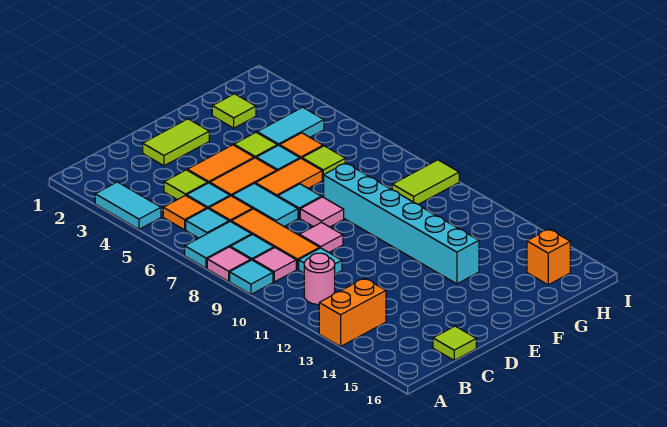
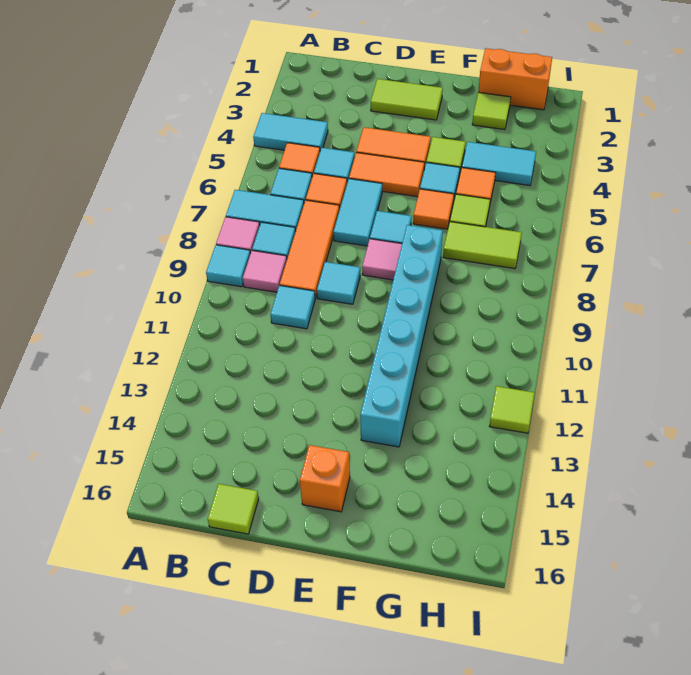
cyan 1x2 tile [95,182,161,229] -> cyan 1x2 tile turned to [253,113,328,150]
orange 1x2 brick [319,278,386,346] -> orange 1x2 brick moved to [478,48,552,110]
pink 1x1 round brick [304,253,335,304] -> none
lime 1x1 tile [164,170,208,200] -> lime 1x1 tile moved to [490,386,535,433]
pink 1x1 tile [299,222,343,252] -> cyan 1x1 tile [317,262,360,304]
orange 1x2 tile [255,158,322,197] -> orange 1x1 tile [413,189,454,229]
lime 1x2 tile [392,160,459,204] -> lime 1x2 tile moved to [443,222,522,269]
orange 1x1 brick [527,229,570,285] -> orange 1x1 brick moved to [300,445,350,512]

